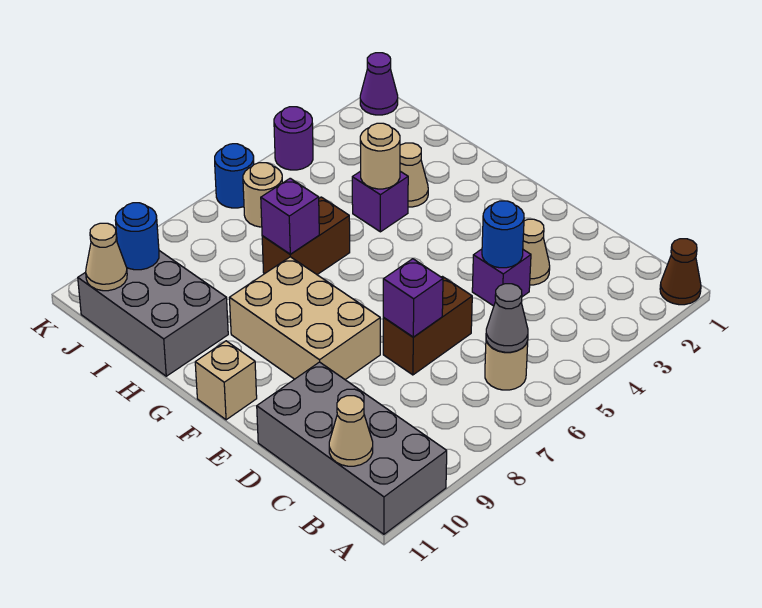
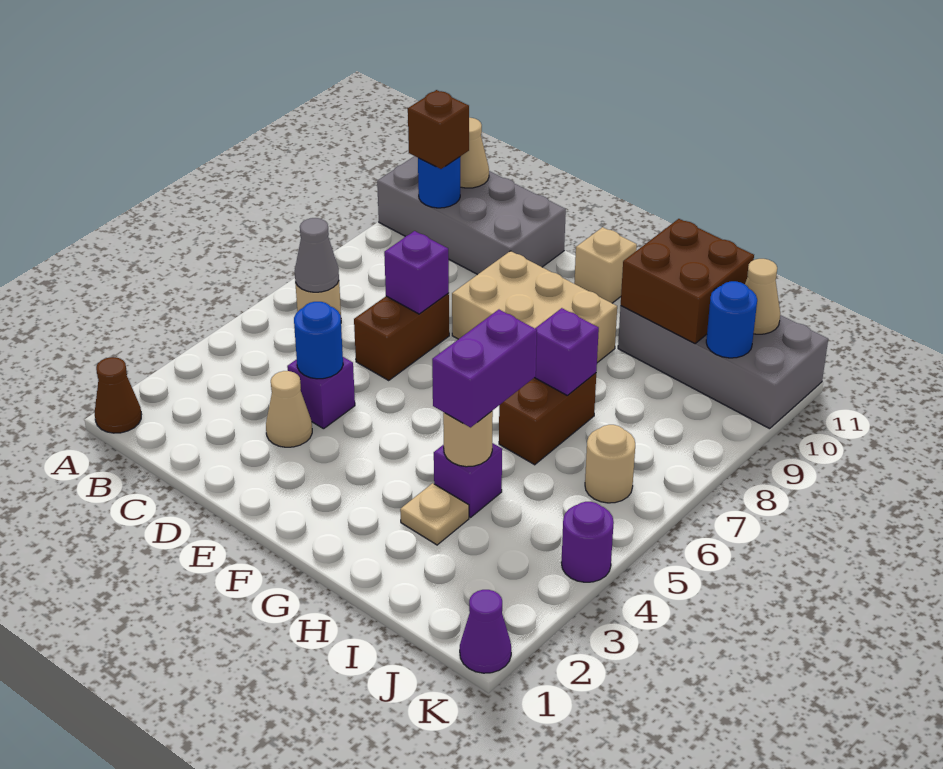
none -> brown 1x1 brick [408,90,469,169]
tan 1x1 cone [400,143,428,207] -> tan 1x1 plate [400,483,469,545]
none -> purple 1x2 brick [432,310,537,427]
grey 2x3 brick [78,251,228,376] -> grey 2x4 brick [618,306,828,429]
none -> brown 2x2 brick [621,219,754,343]
blue 1x1 round brick [215,144,254,208] -> blue 1x1 round brick moved to [418,157,460,208]

